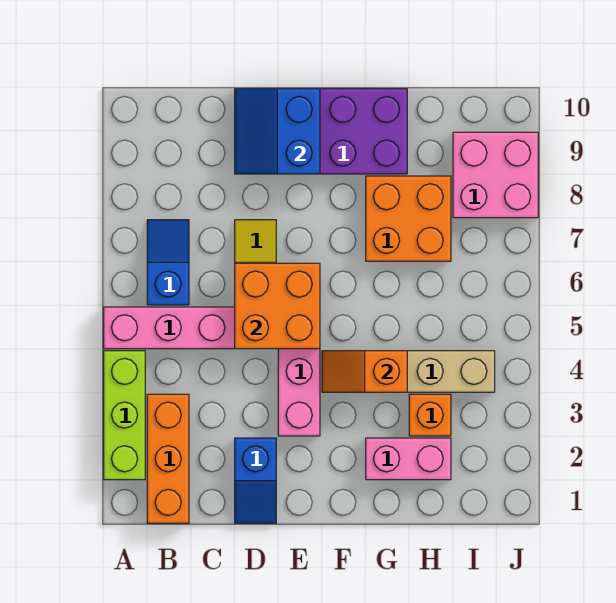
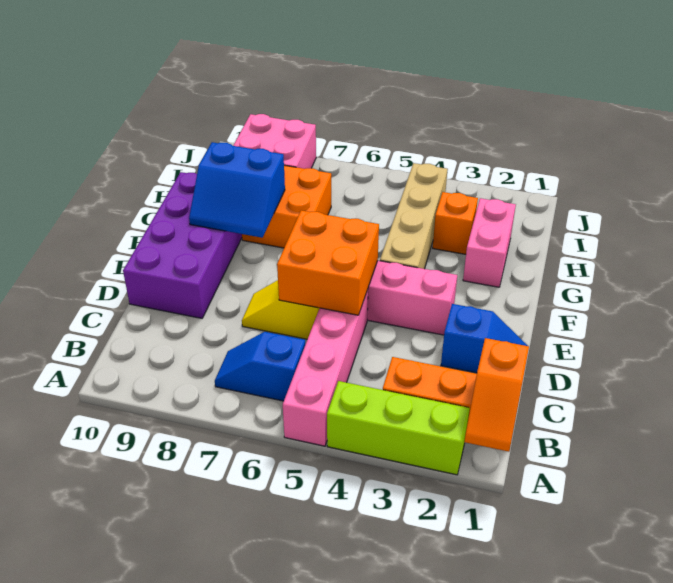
blue 2x2 slope [235,89,320,174] -> blue 2x2 slope moved to [189,142,285,238]
orange 1x2 slope [322,351,407,392] -> orange 1x2 slope moved to [464,338,529,452]

